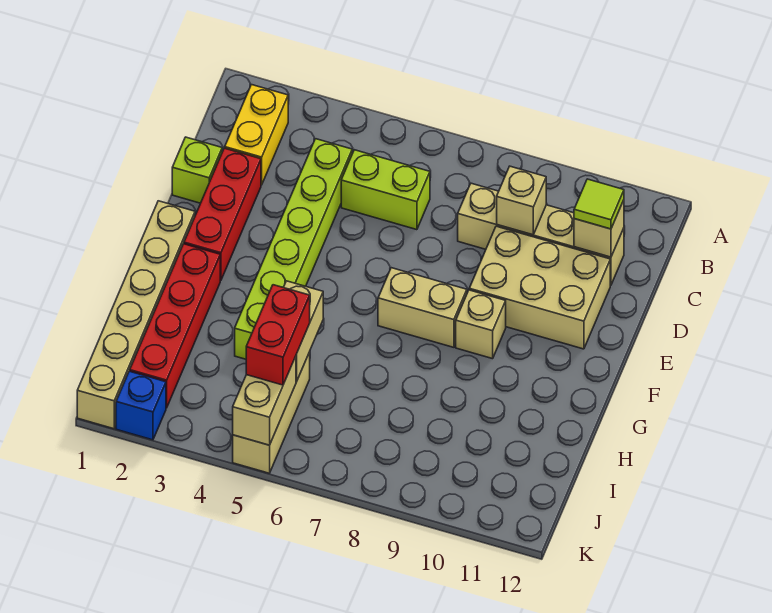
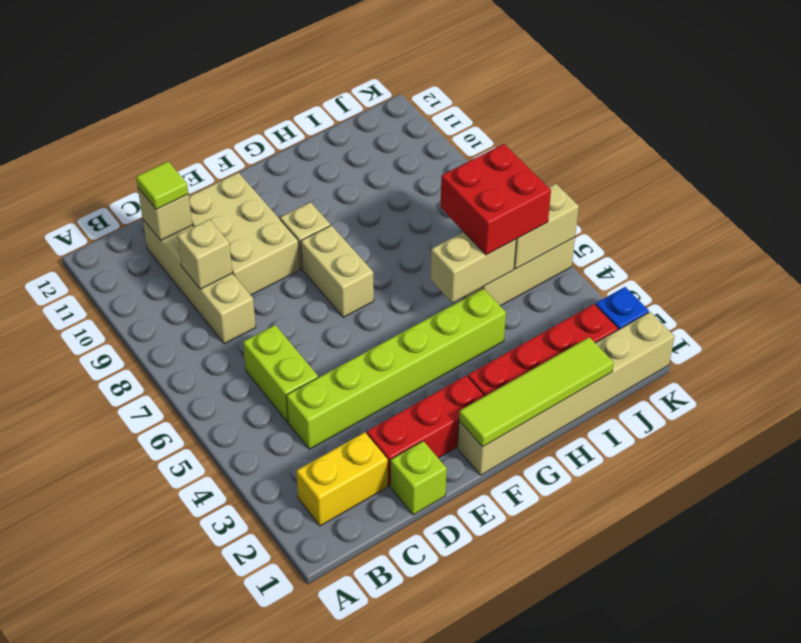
none -> lime 1x4 tile [459,337,614,447]
red 1x2 brick [246,285,310,385] -> red 2x2 brick [440,144,551,255]

